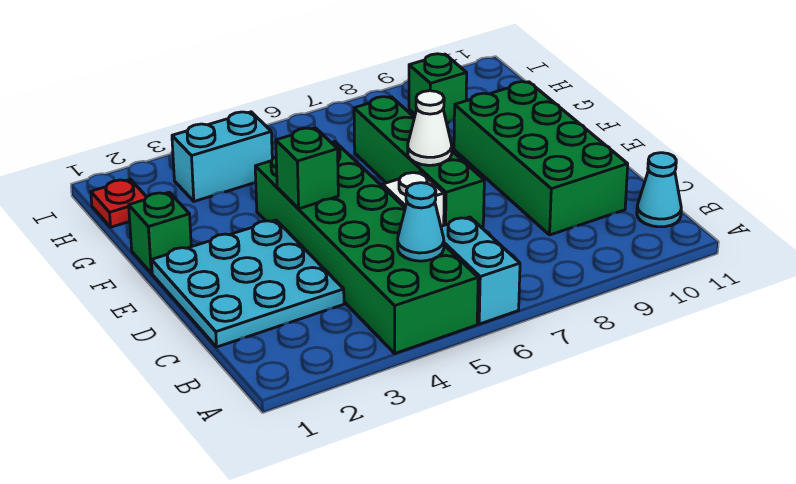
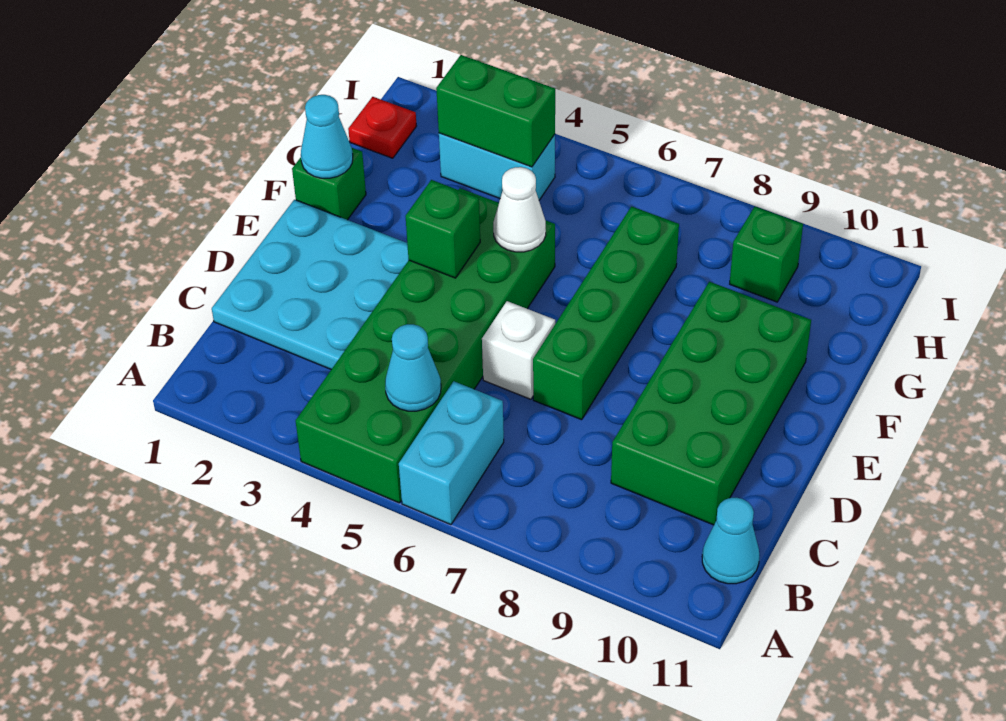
white 1x1 cone [408,91,452,165] -> white 1x1 cone moved to [493,167,546,252]
none -> cyan 1x1 cone [301,95,353,178]
none -> green 1x2 brick [436,55,555,167]

